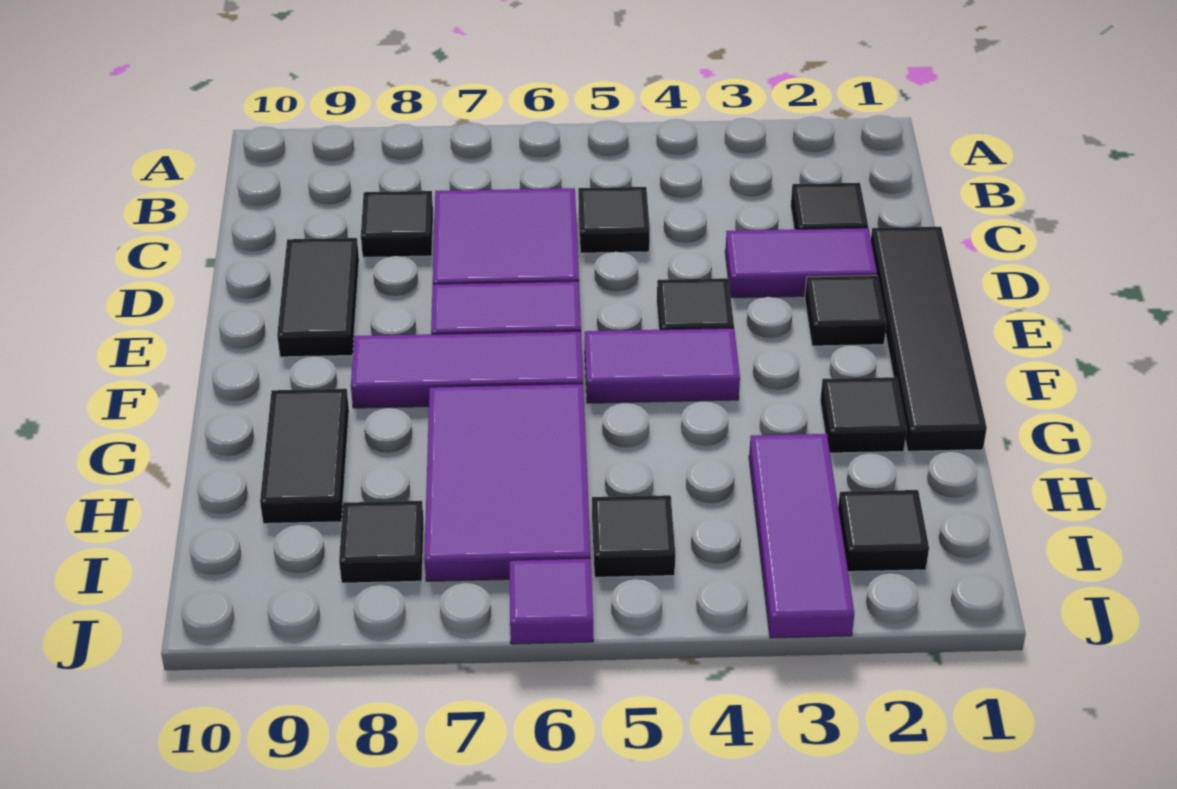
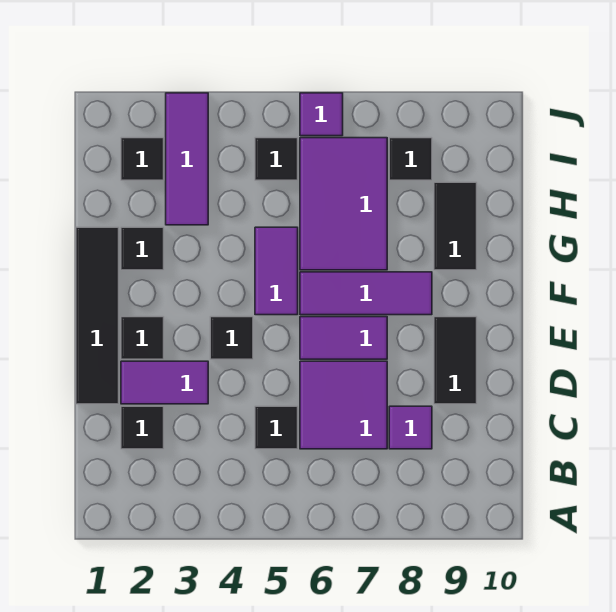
black 1x1 tile [361,191,433,257] -> purple 1x1 tile [389,406,432,449]
purple 1x2 tile [585,328,740,403] -> purple 1x2 tile turned to [255,227,298,315]

